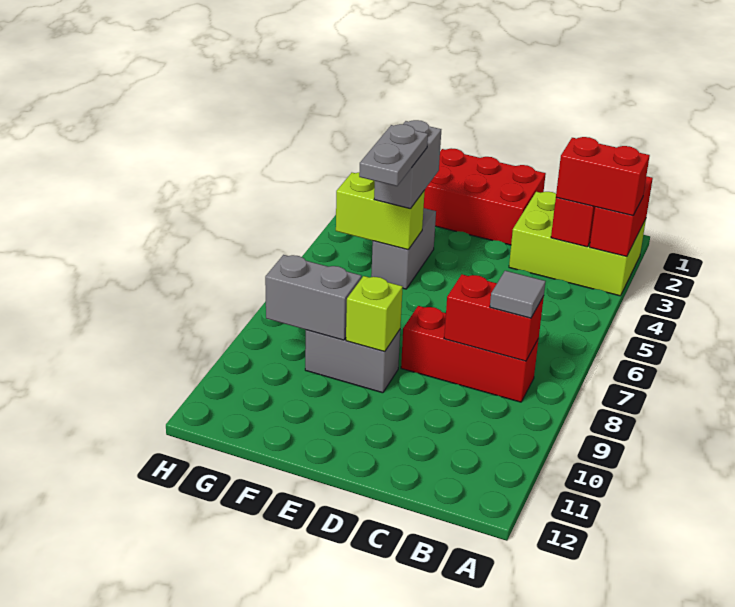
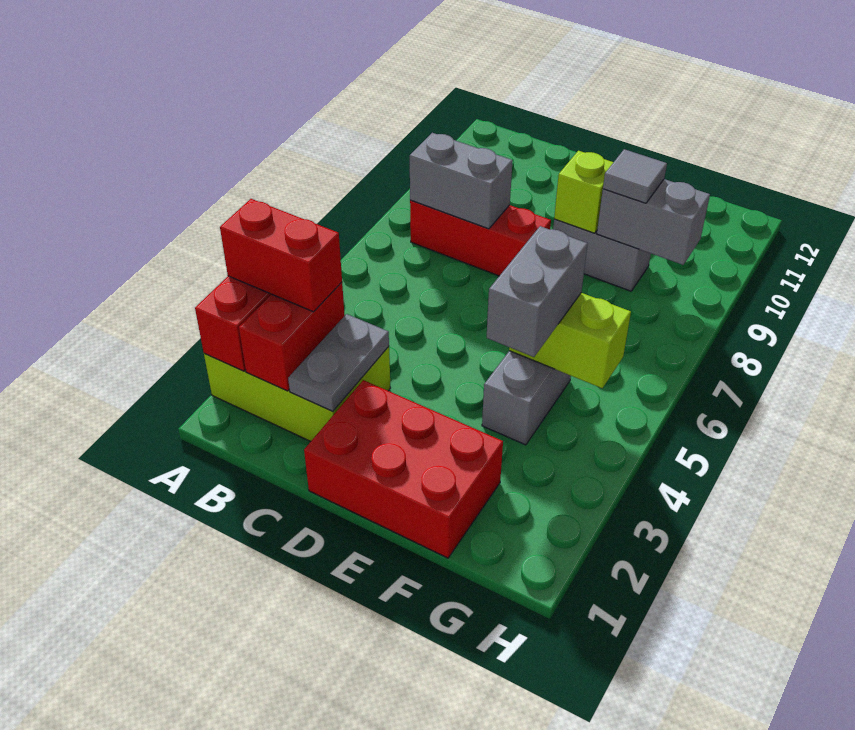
red 1x2 brick [444,274,544,361] -> grey 1x2 brick [410,133,513,229]
grey 1x1 tile [490,271,546,318] -> grey 1x1 tile moved to [603,149,667,203]
grey 1x2 plate [359,124,428,186] -> grey 1x2 plate moved to [288,314,389,412]

